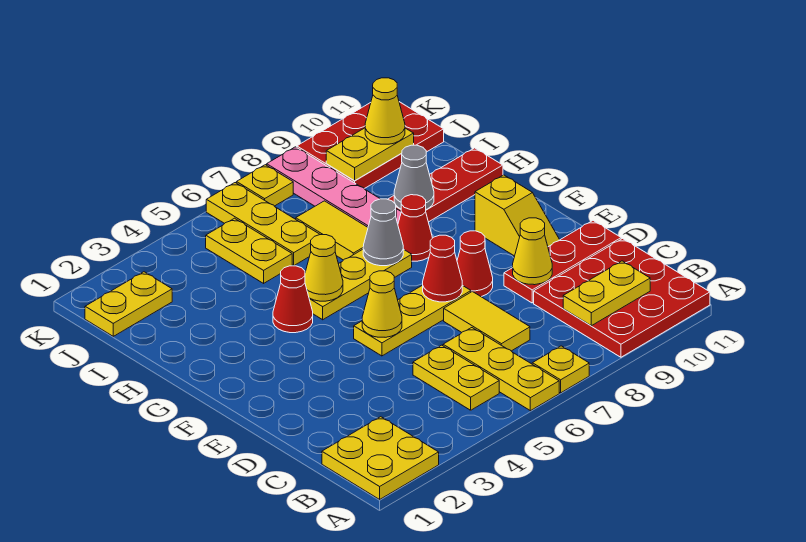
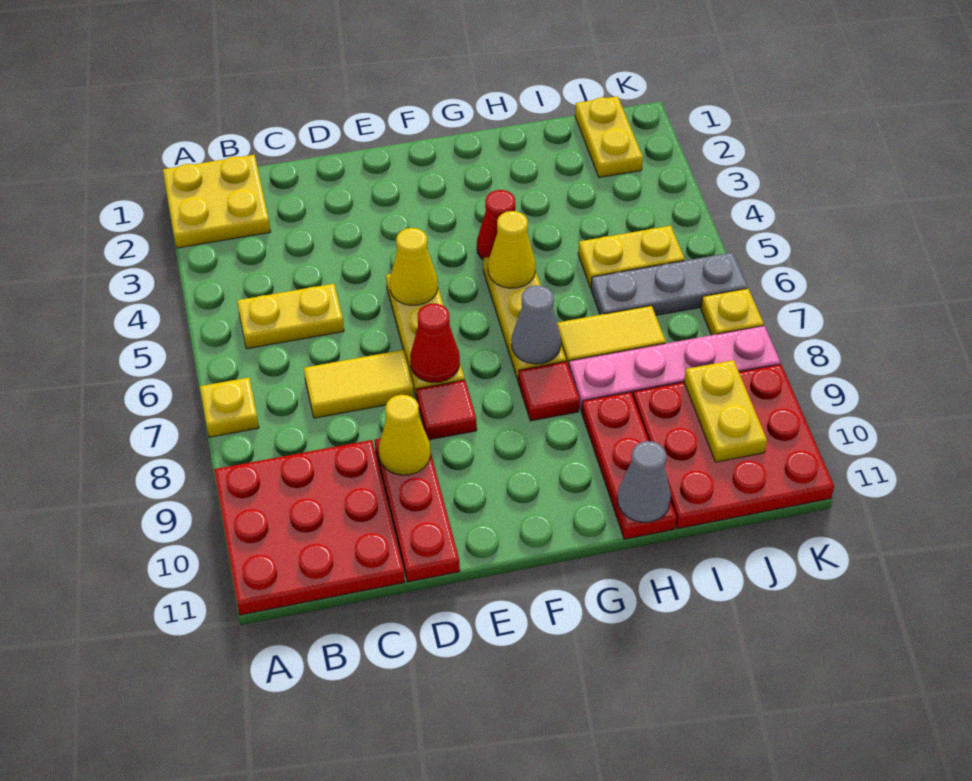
yellow 1x3 plate [443,328,559,411] -> none
yellow 1x2 plate [563,261,650,326] -> none
red 1x1 cone [457,231,493,297] -> red 1x1 tile [416,380,477,440]
yellow 1x2 slope [475,175,560,256] -> none
red 1x1 cone [398,195,432,261] -> red 1x1 tile [518,362,579,421]
grey 1x1 cone [394,145,434,209] -> grey 1x1 cone moved to [617,441,671,522]
yellow 1x3 plate [206,183,320,266] -> grey 1x3 plate [591,252,747,315]
red 2x3 plate [297,102,444,189] -> red 3x3 plate [633,364,834,529]
yellow 1x1 cone [365,78,405,144] -> none

